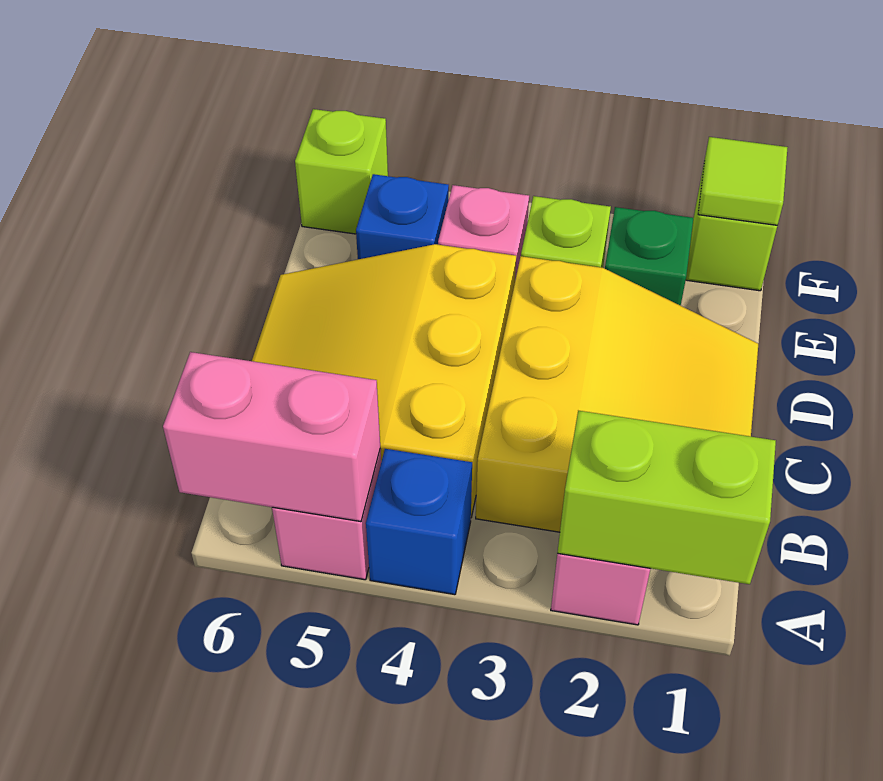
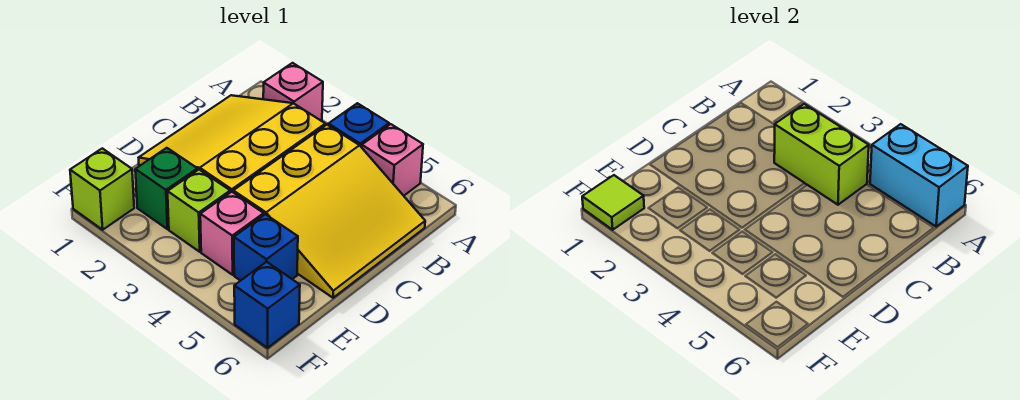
lime 1x2 brick [558,411,776,584] -> lime 1x2 brick moved to [774,104,869,205]
pink 1x2 brick [163,352,380,522] -> cyan 1x2 brick [870,124,968,226]
lime 1x1 brick [295,109,388,234] -> blue 1x1 brick [234,262,300,348]

